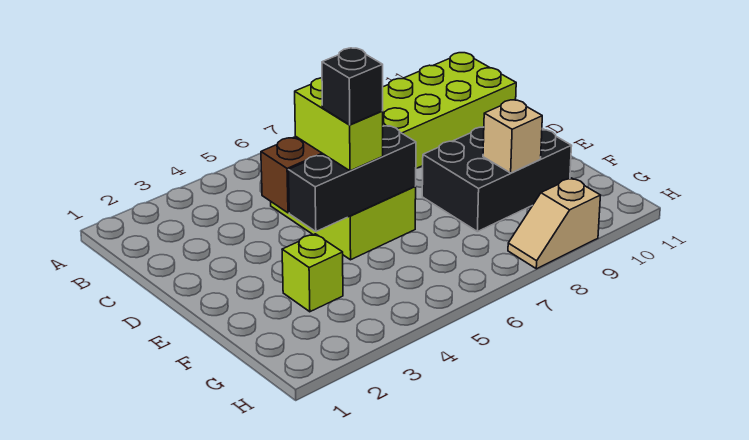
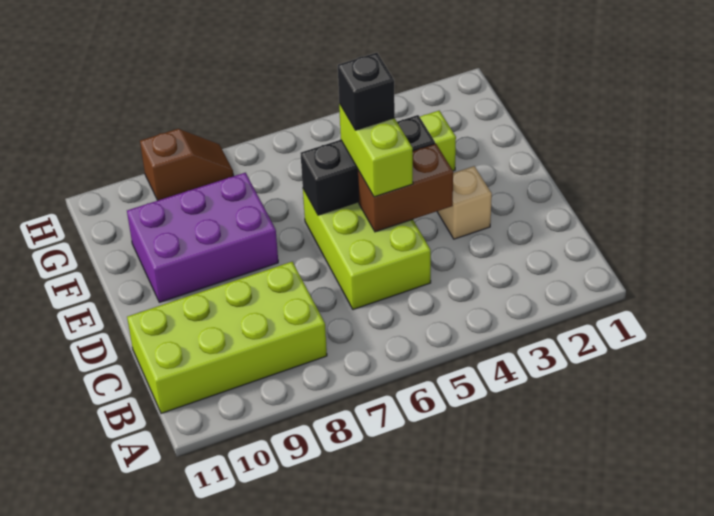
black 2x3 brick [422,127,572,232] -> purple 2x3 brick [127,173,278,302]
tan 1x1 brick [483,100,542,173] -> tan 1x1 brick moved to [437,166,492,239]
tan 1x2 slope [508,178,600,269] -> brown 1x2 slope [140,129,234,200]

